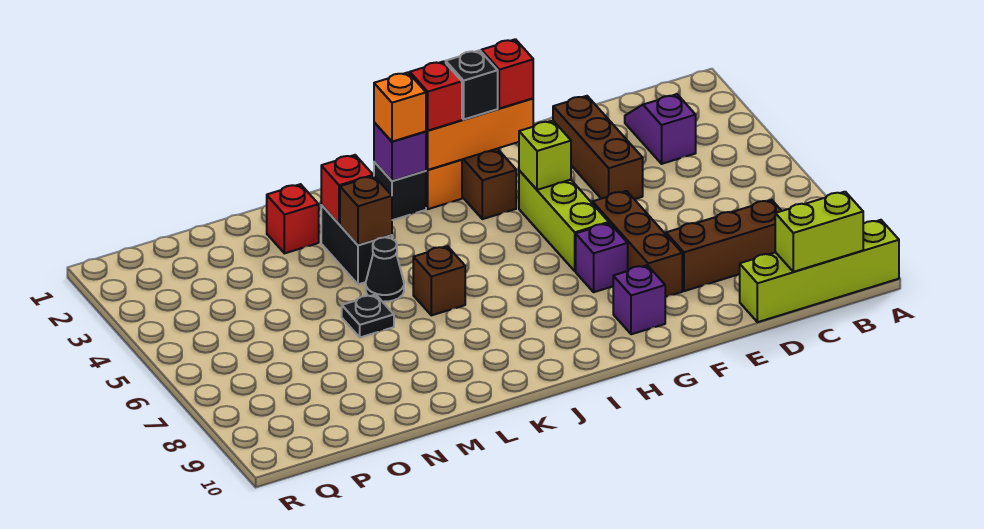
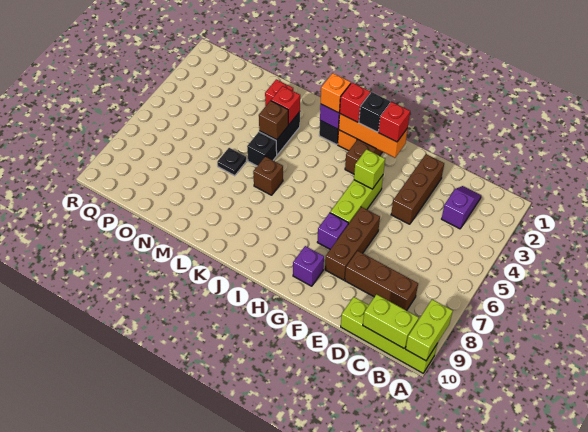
none -> lime 1x2 brick [406,300,453,361]
black 1x1 cone [366,237,404,302] -> black 1x1 brick [247,132,277,166]

